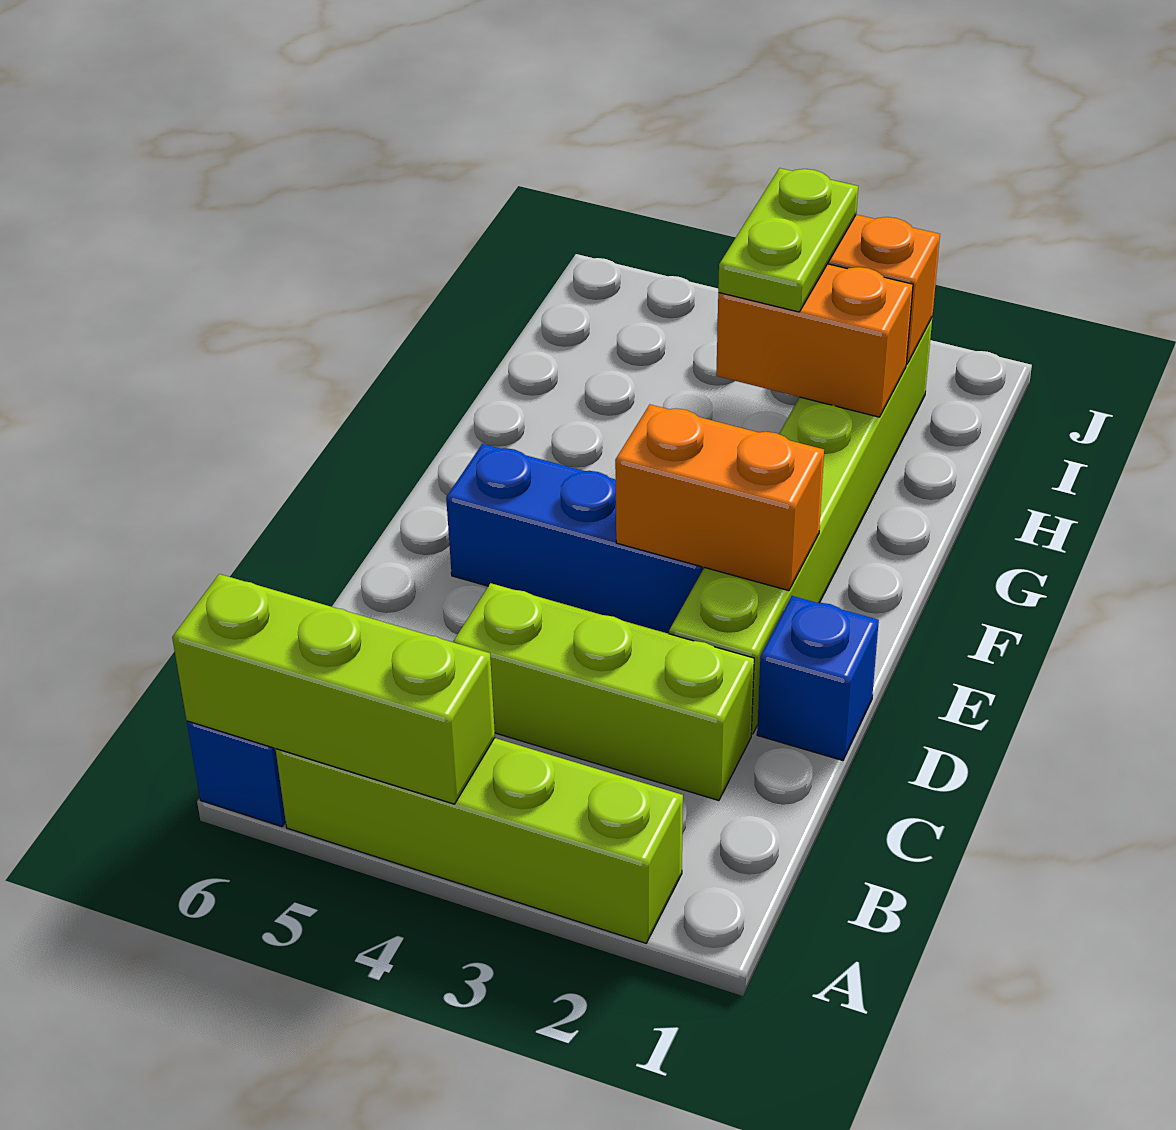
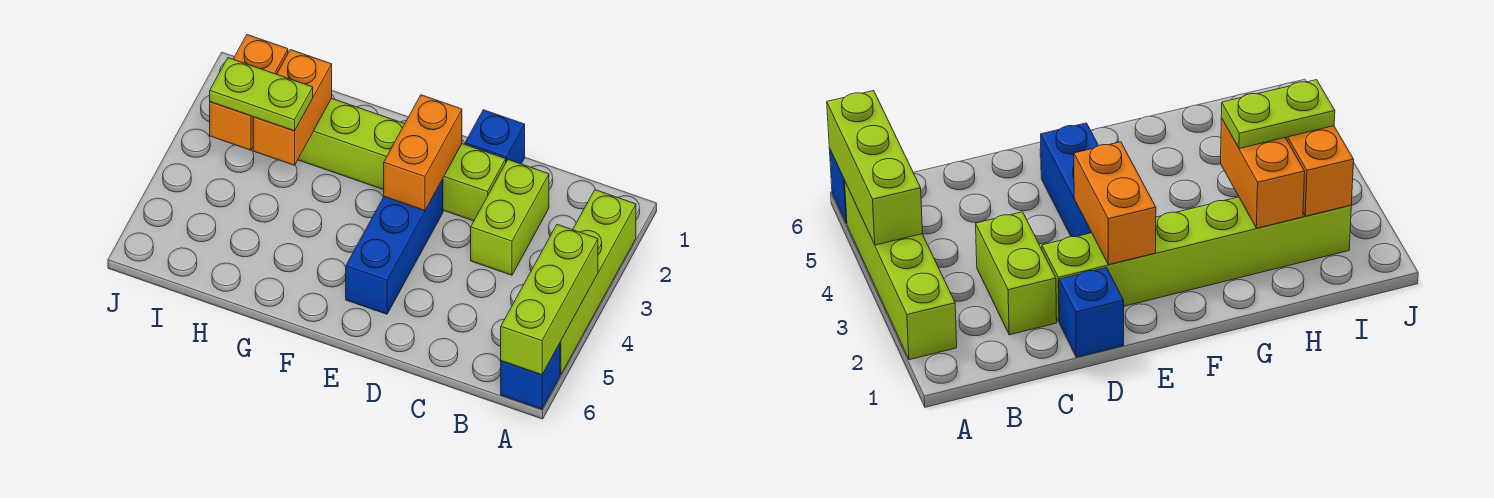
lime 1x3 brick [453,583,754,801] -> lime 1x2 brick [471,160,549,275]

